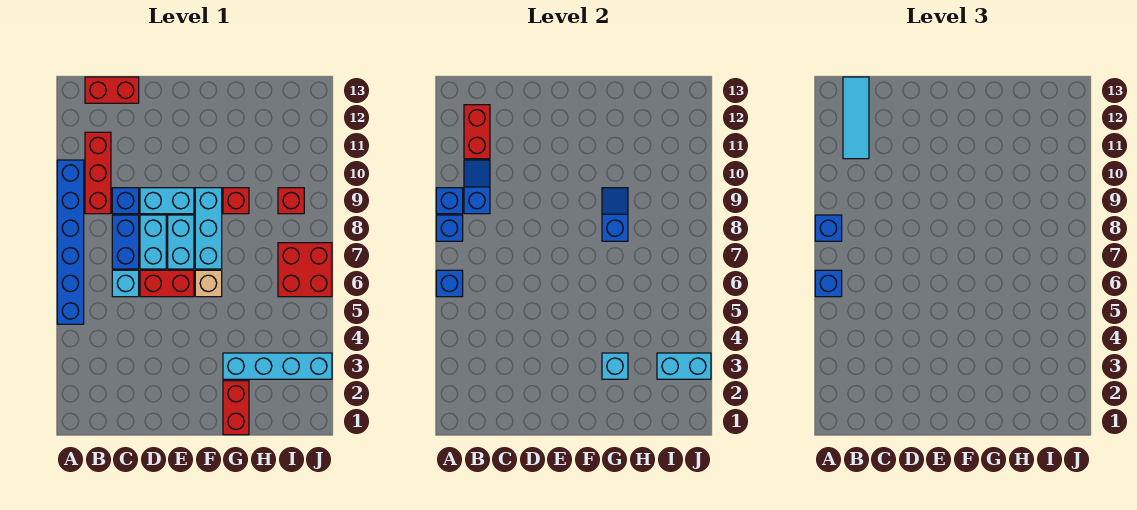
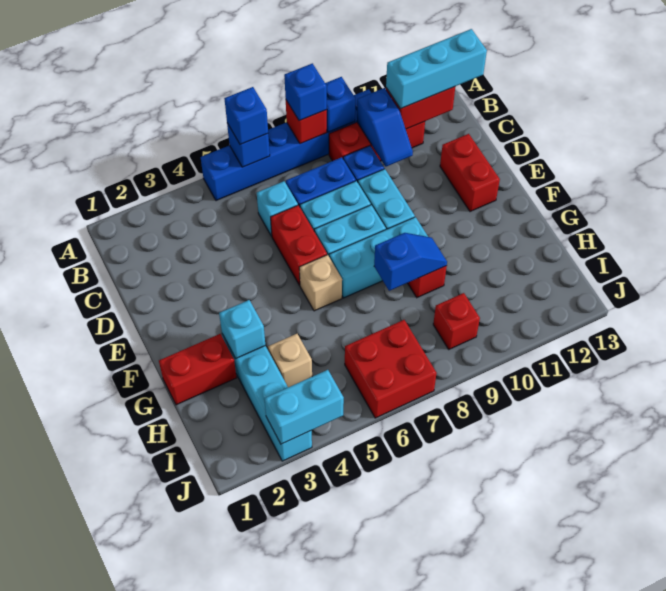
blue 1x1 brick [436,215,463,241] -> red 1x1 brick [286,100,327,144]
blue 1x2 slope [464,160,490,214] -> blue 1x2 slope turned to [357,88,413,167]
cyan 1x3 tile [843,77,869,159] -> cyan 1x3 brick [386,29,487,109]
red 1x2 brick [85,77,139,103] -> red 1x2 brick moved to [440,134,500,212]
none -> tan 1x1 brick [268,334,312,387]
cyan 1x2 brick [657,353,711,379] -> cyan 1x2 brick turned to [264,370,344,444]

